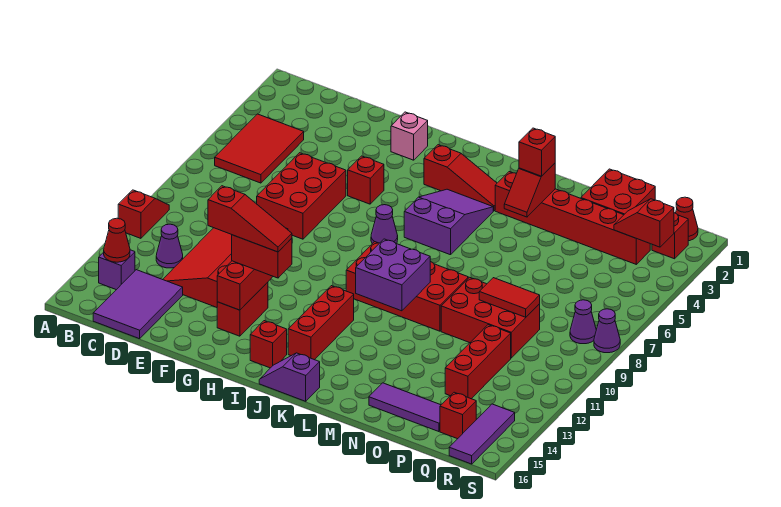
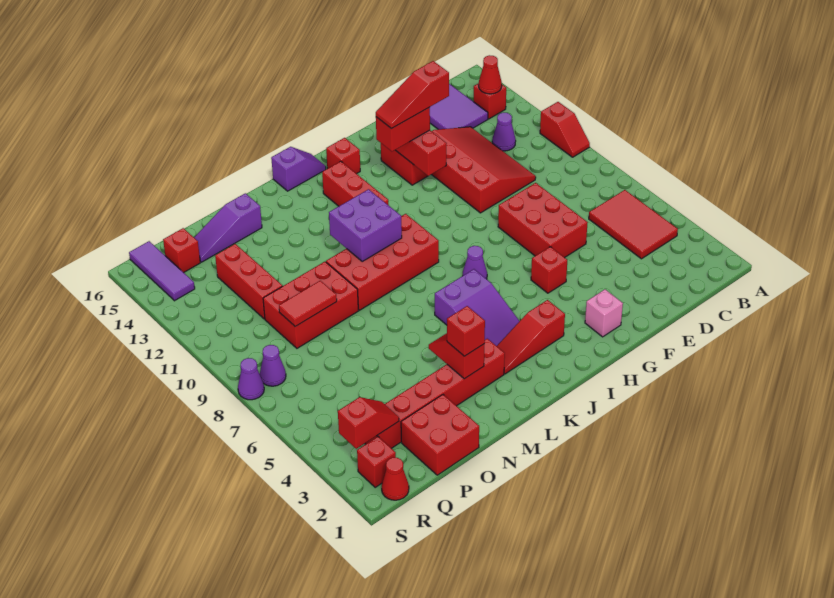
purple 1x1 brick [99,250,135,290] -> red 1x1 brick [473,83,506,119]
purple 1x3 tile [369,383,441,432] -> purple 1x3 slope [194,193,262,262]

